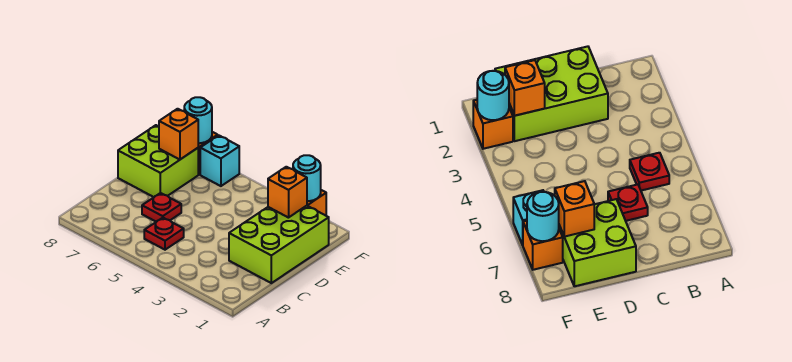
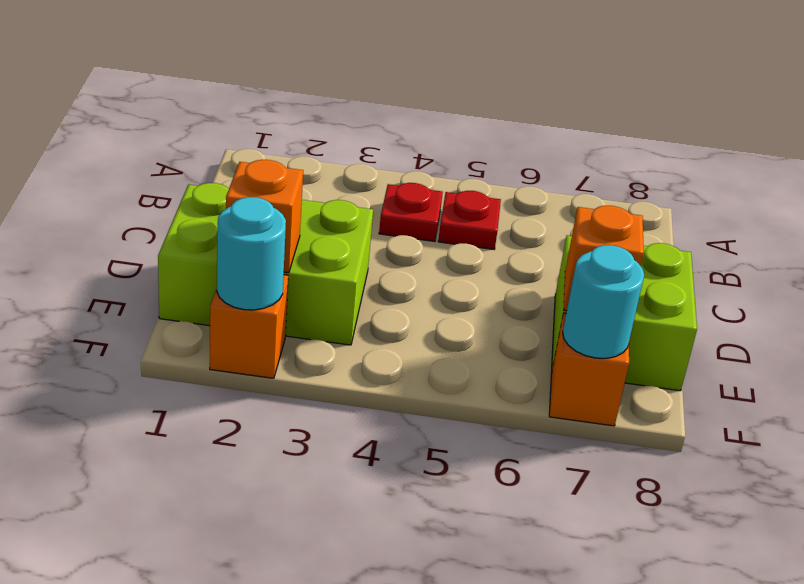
lime 2x3 brick [229,206,329,283] -> lime 2x3 brick turned to [158,183,373,345]
red 1x1 plate [142,193,181,222] -> red 1x1 plate moved to [379,183,443,241]
cyan 1x1 brick [200,135,239,186] -> none

